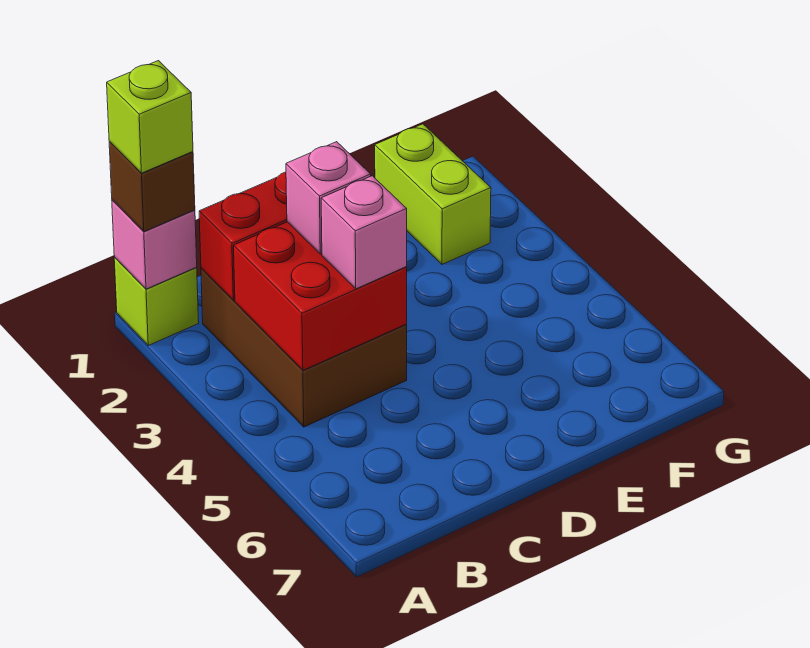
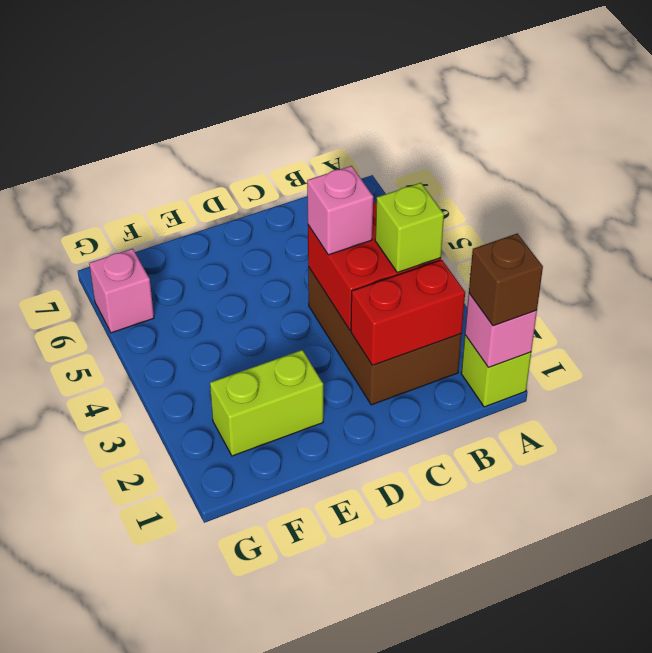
lime 1x1 brick [107,61,193,173] -> lime 1x1 brick moved to [375,183,444,273]
pink 1x1 brick [286,142,371,254] -> pink 1x1 brick moved to [89,249,154,333]
lime 1x2 brick [375,124,491,264] -> lime 1x2 brick turned to [210,350,323,456]

